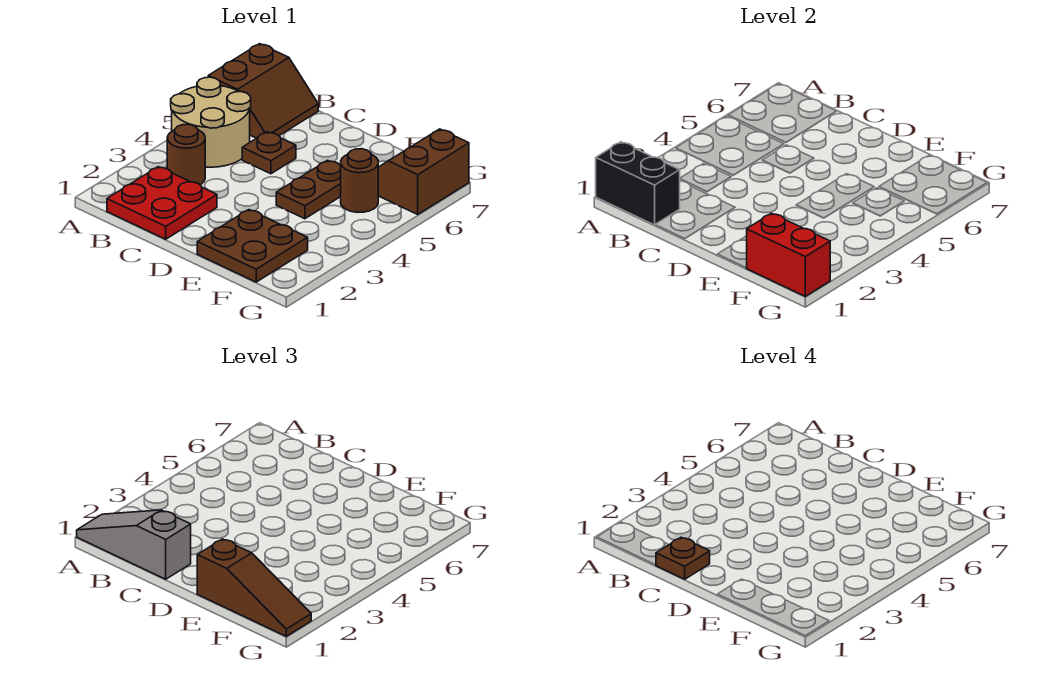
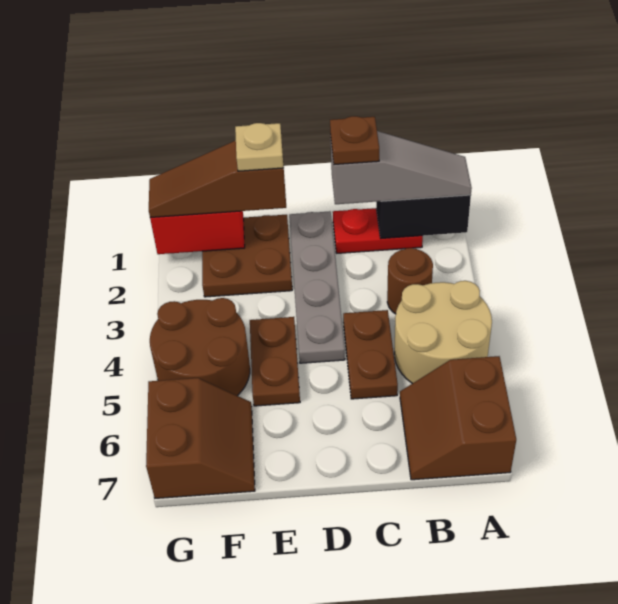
red 2x2 plate [107,167,217,239] -> red 1x2 plate [333,208,423,253]
brown 1x1 plate [242,132,296,174] -> brown 1x2 plate [343,310,398,399]
none -> grey 1x4 plate [289,211,345,363]
none -> tan 1x1 plate [235,123,284,171]
brown 1x1 round brick [341,149,378,212] -> brown 2x2 round brick [150,298,250,396]

